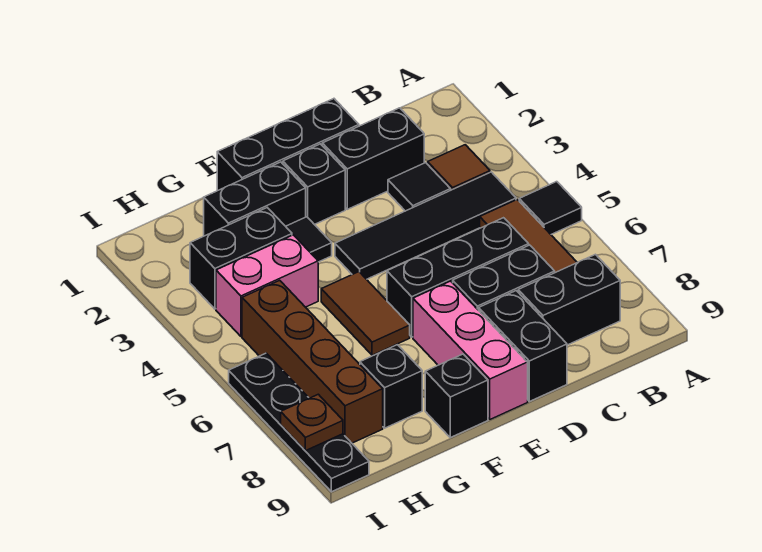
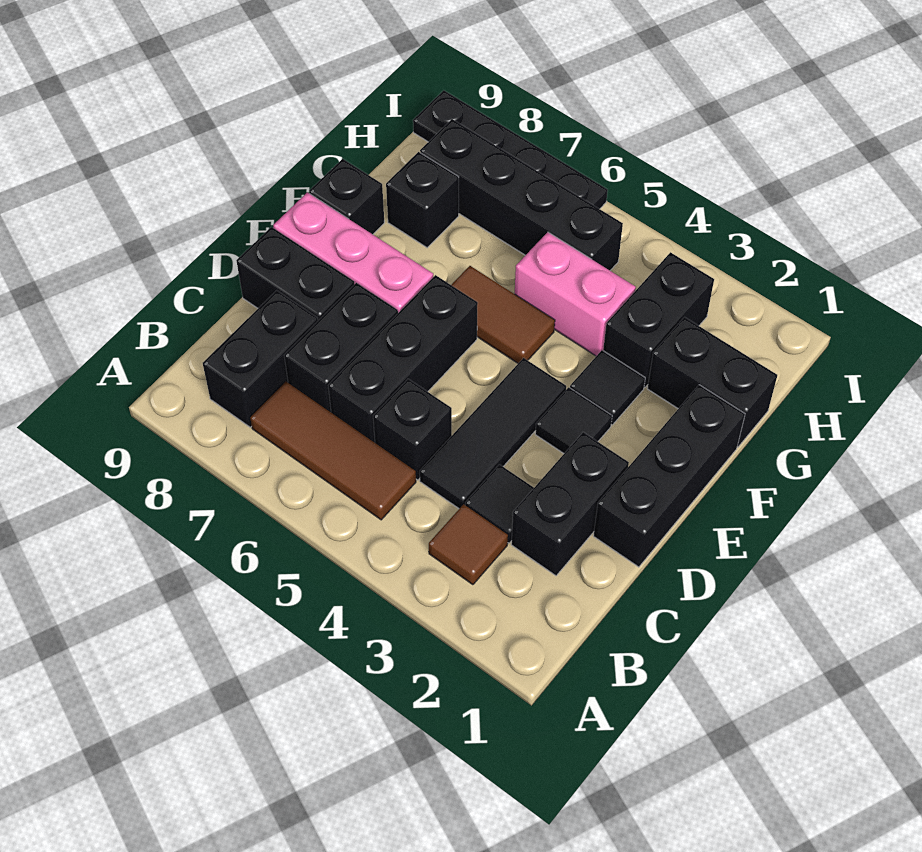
black 1x1 tile [519,182,582,234] -> black 1x1 tile moved to [535,387,612,453]
black 1x4 tile [335,172,516,279] -> black 1x3 tile [420,358,566,509]
black 1x1 brick [283,144,345,225] -> black 1x1 brick moved to [373,379,452,480]
black 1x2 brick [204,162,306,236] -> black 1x2 brick turned to [647,317,777,447]
pink 1x2 brick [216,235,318,336] -> pink 1x2 brick turned to [515,232,636,356]
brown 1x4 brick [242,280,383,443] -> black 1x4 brick [420,119,623,270]
brown 1x1 plate [281,394,343,451] -> none

